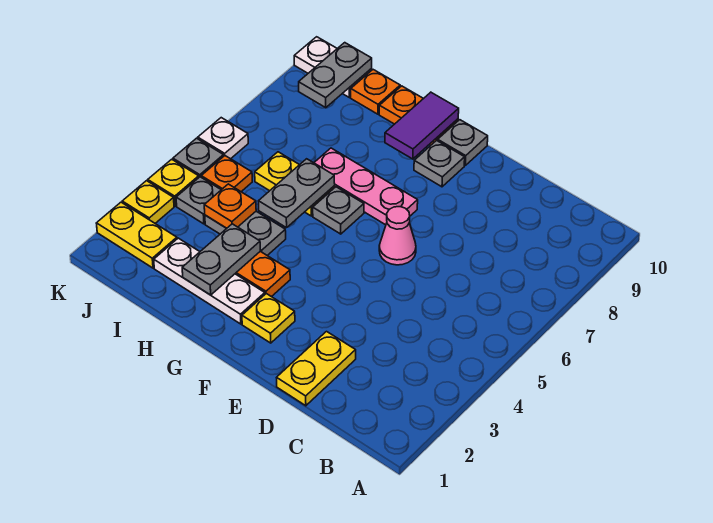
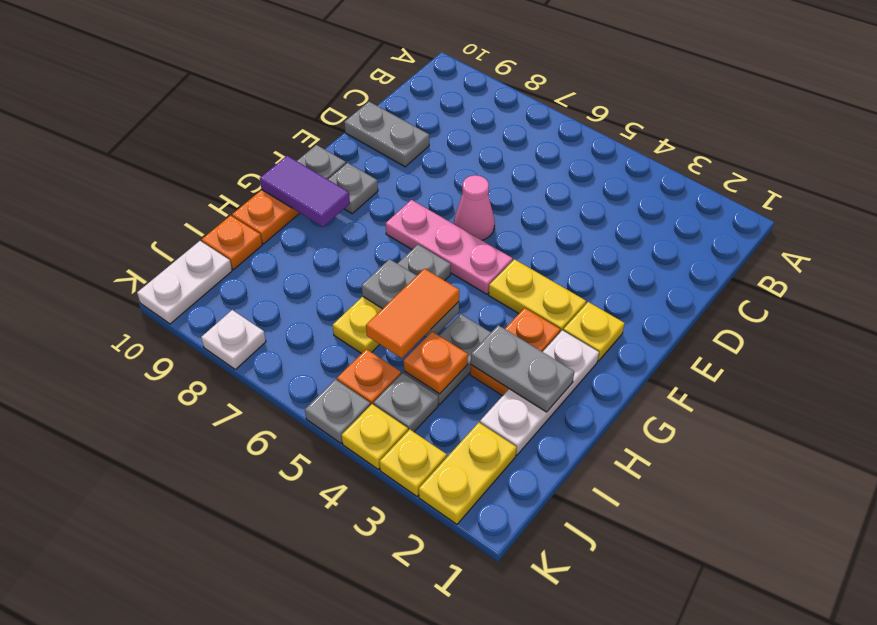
yellow 1x2 plate [277,332,356,406] -> yellow 1x2 plate moved to [489,259,586,332]
pink 1x3 plate [314,148,418,225] -> pink 1x3 plate turned to [386,200,513,294]
none -> orange 1x2 tile [366,269,459,358]
grey 1x2 plate [299,43,372,108] -> grey 1x2 plate moved to [344,102,429,167]
white 1x1 plate [198,118,248,159] -> white 1x1 plate moved to [201,310,266,369]

